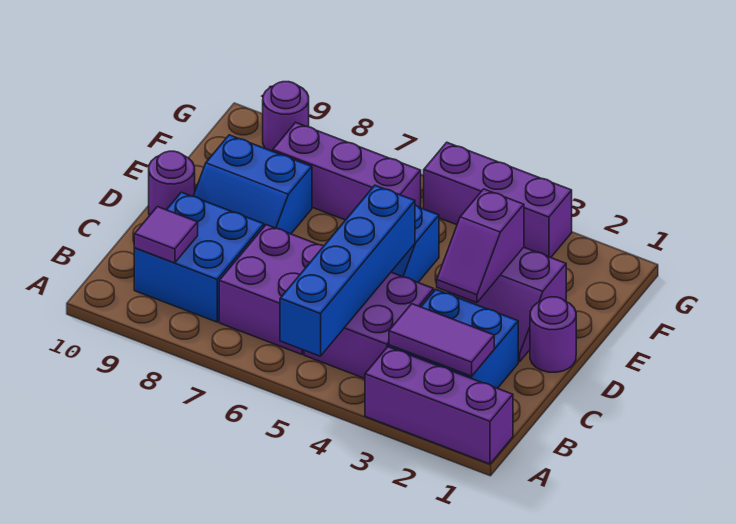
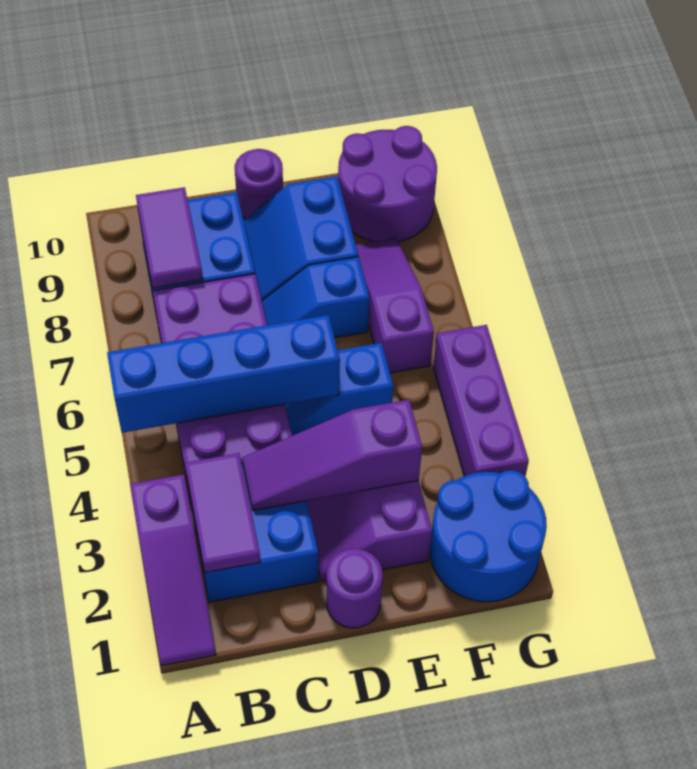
purple 1x3 brick [365,347,513,464] -> purple 1x3 slope [130,474,216,666]
purple 1x1 tile [134,207,198,263] -> purple 1x2 tile [136,187,203,288]
purple 1x2 slope [437,189,524,303] -> purple 1x3 slope [243,400,422,510]
none -> blue 1x2 slope [262,257,370,338]
none -> blue 2x2 round brick [430,470,547,602]
purple 1x3 brick [273,122,421,220] -> purple 1x3 slope [356,238,434,373]
purple 1x1 round brick [263,82,309,151] -> purple 2x2 round brick [338,126,437,242]

